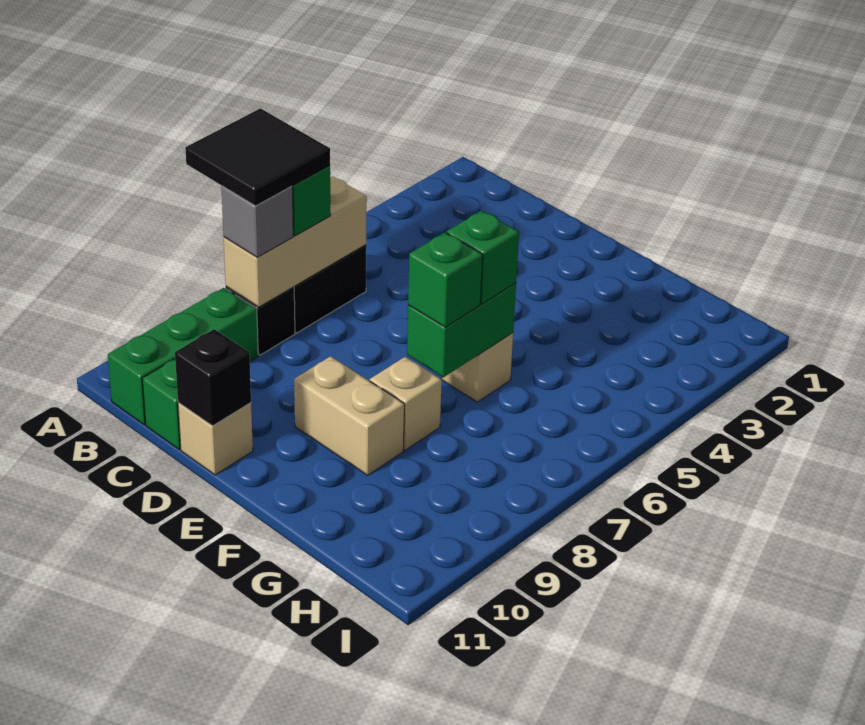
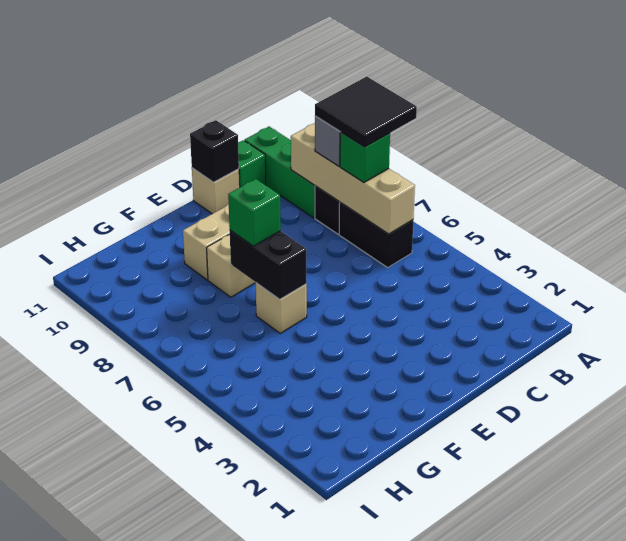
tan 1x3 brick [224,177,367,307] -> tan 1x4 brick [291,123,415,234]
green 1x2 brick [407,283,516,377] -> black 1x2 brick [230,230,306,299]
green 1x1 brick [447,210,519,304] -> none

